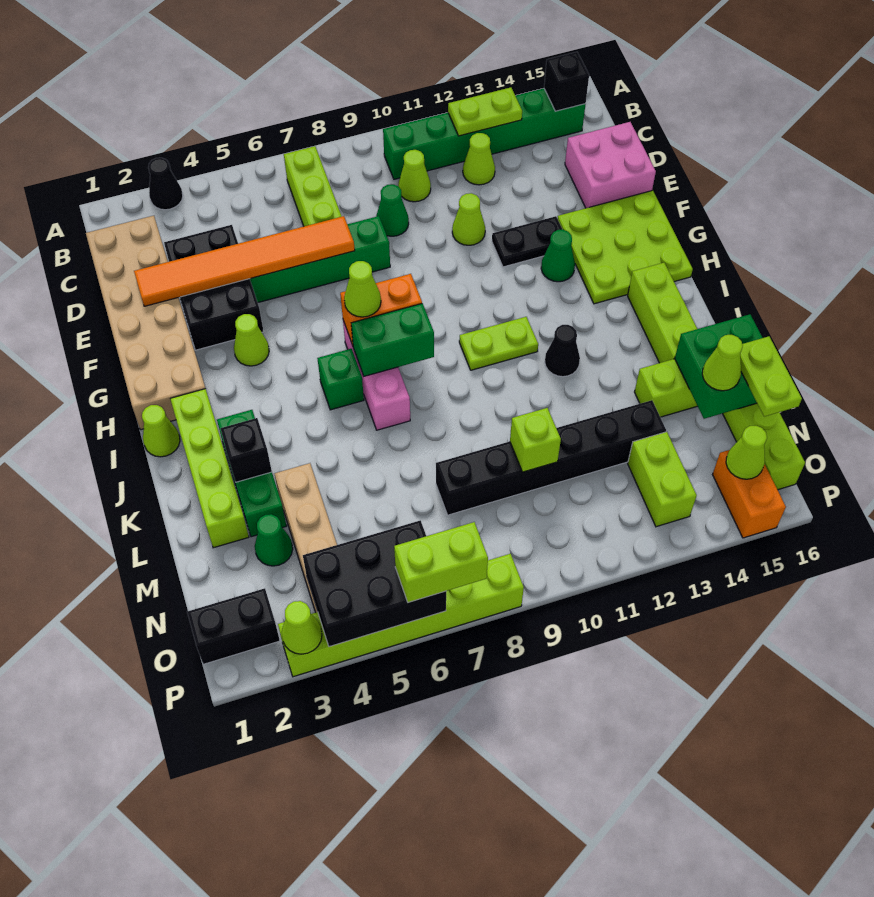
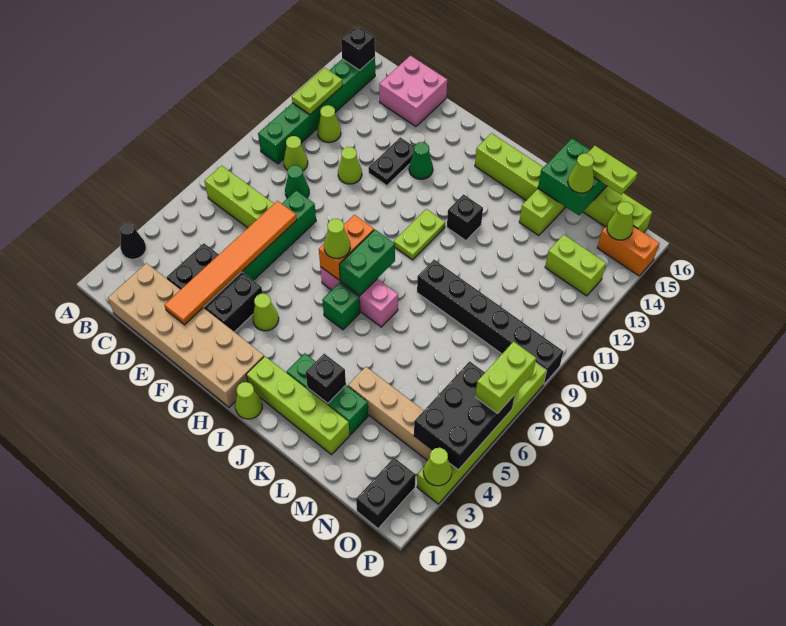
lime 3x3 plate [558,190,693,304] -> none
black 1x1 cone [545,325,580,377] -> black 1x1 brick [447,194,483,241]
green 1x1 cone [255,514,293,566] -> none
black 1x6 brick [436,400,666,515] -> black 1x6 brick turned to [417,260,563,384]
lime 1x1 brick [510,408,561,472] -> none

